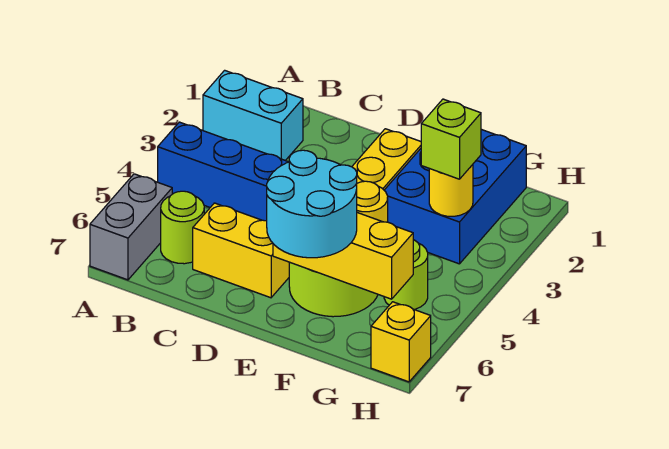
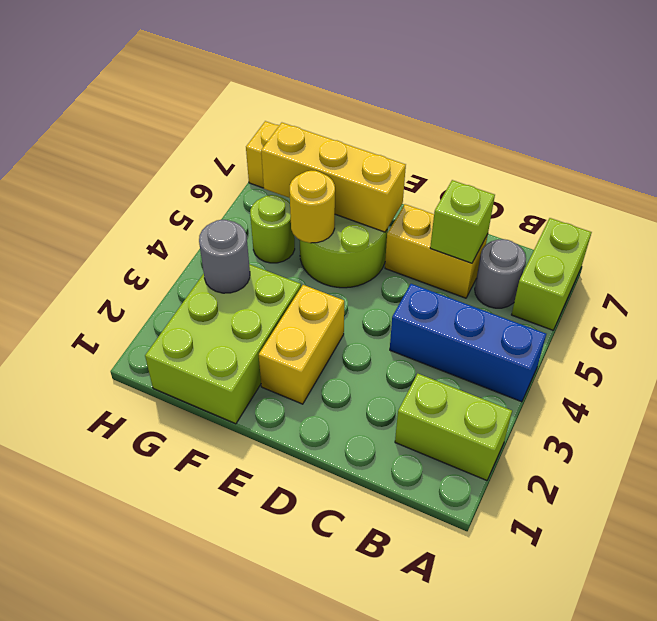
cyan 1x2 brick [203,70,303,160] -> lime 1x2 brick [395,374,512,480]
grey 1x2 brick [90,174,172,280] -> lime 1x2 brick [512,218,592,330]
lime 1x1 round brick [161,191,204,264] -> grey 1x1 round brick [475,239,526,308]
cyan 2x2 round brick [267,150,357,258] -> none
blue 2x3 brick [384,129,526,264] -> lime 2x3 brick [145,264,301,424]
yellow 1x1 round brick [429,165,473,216] -> grey 1x1 round brick [199,220,250,293]
lime 1x1 brick [421,99,481,179] -> lime 1x1 brick moved to [430,180,495,263]

